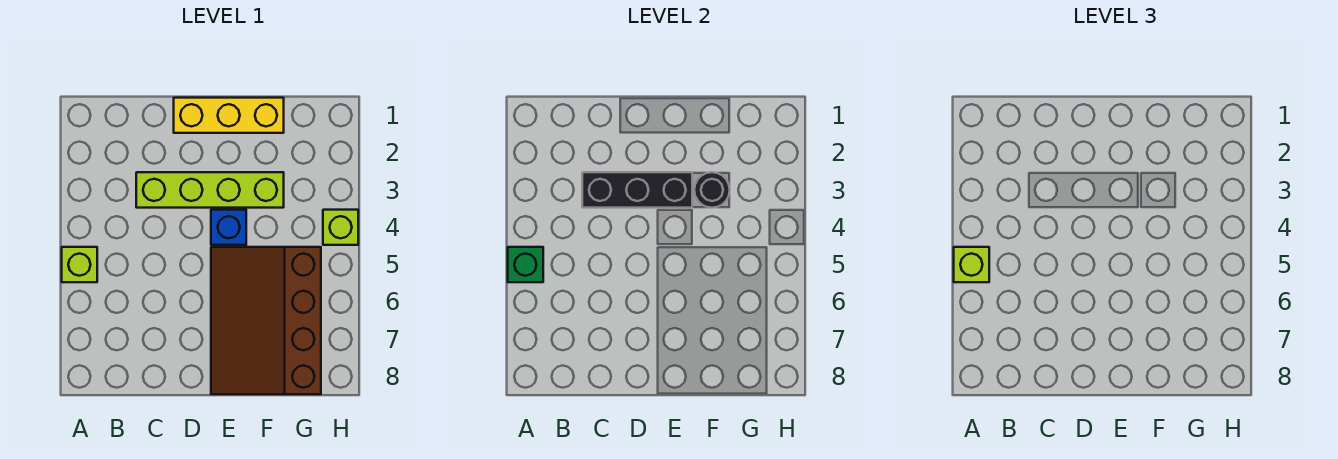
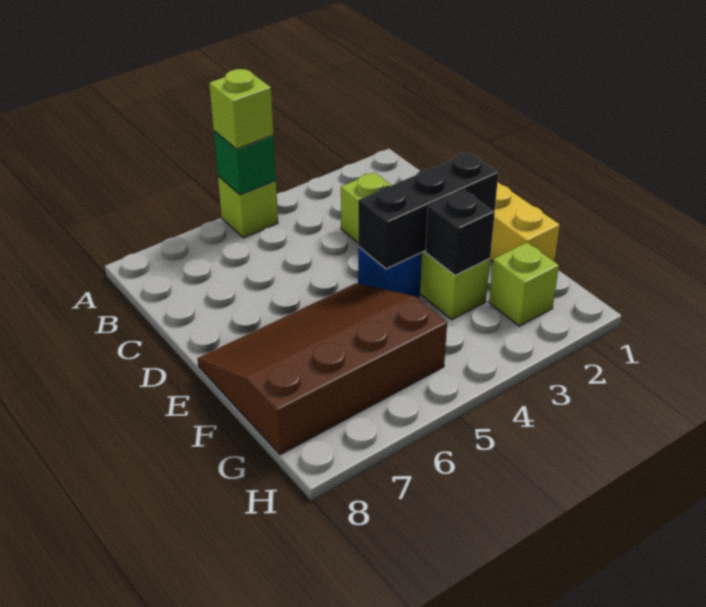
black 1x3 brick [582,172,692,208] -> black 1x3 brick turned to [358,152,498,269]
black 1x1 round brick [694,172,730,208] -> black 1x1 brick [425,190,495,276]
lime 1x1 brick [323,210,358,245] -> lime 1x1 brick moved to [489,243,559,326]

